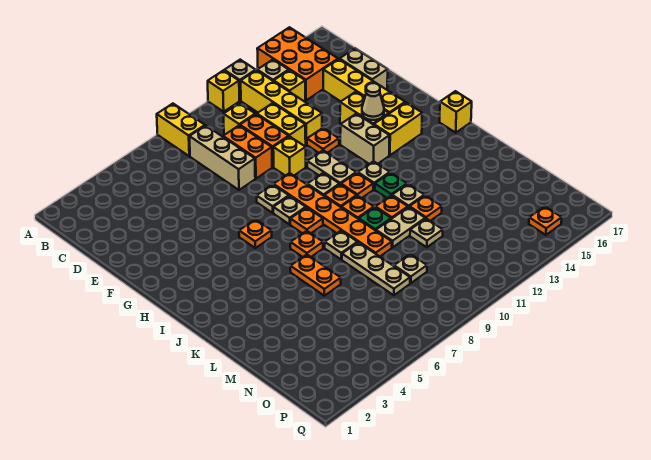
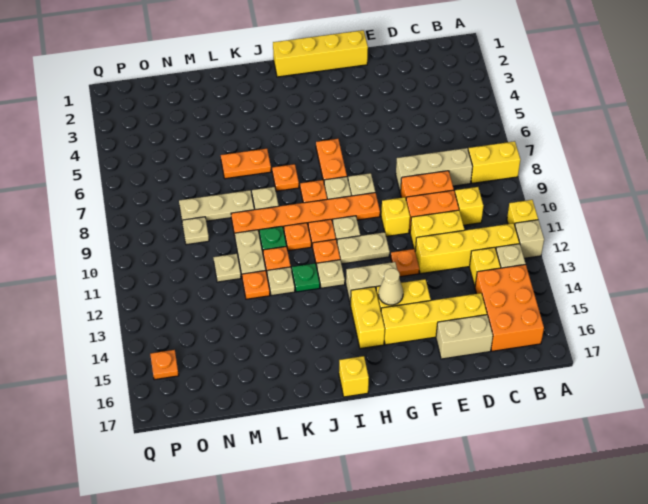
orange 2x3 brick [257,27,338,100] -> orange 2x3 brick turned to [475,264,544,351]
none -> yellow 1x4 brick [273,30,368,77]
orange 1x1 plate [239,219,272,248] -> orange 1x2 plate [316,139,347,182]

